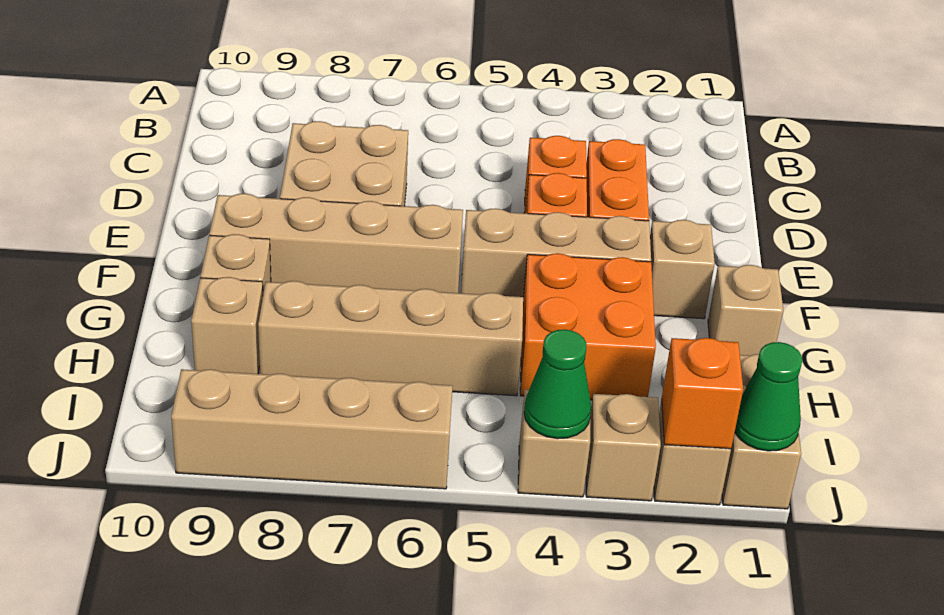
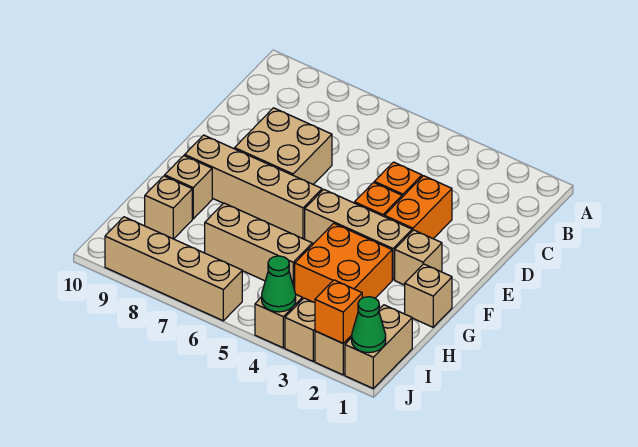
tan 1x4 brick [258,281,523,396] -> tan 1x3 brick [205,203,312,290]

